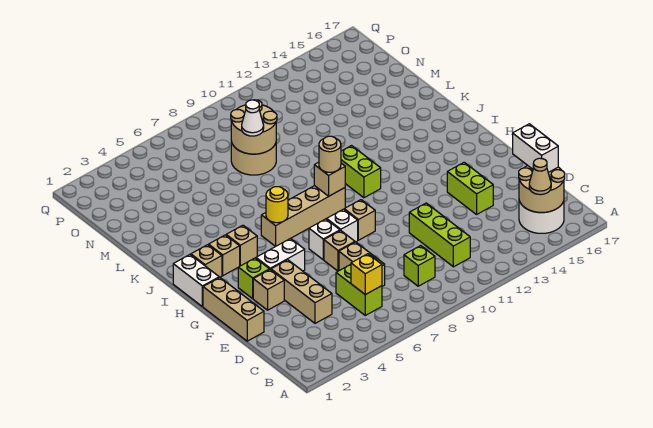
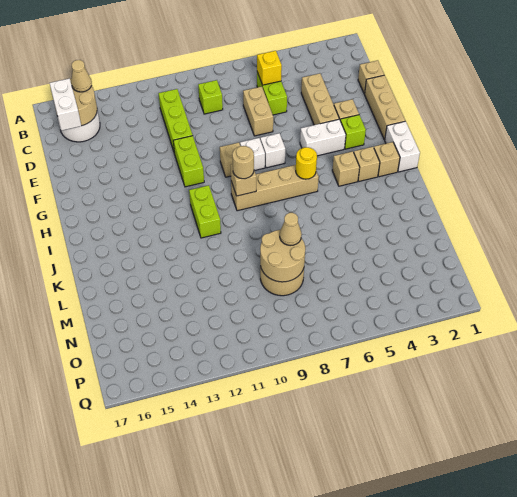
lime 1x2 brick [447,162,493,214] -> lime 1x2 brick moved to [173,136,204,187]
tan 1x1 brick [324,231,355,271] -> tan 1x1 brick moved to [358,60,384,94]
white 1x1 cone [242,100,264,136] -> tan 1x1 cone [280,213,302,246]

